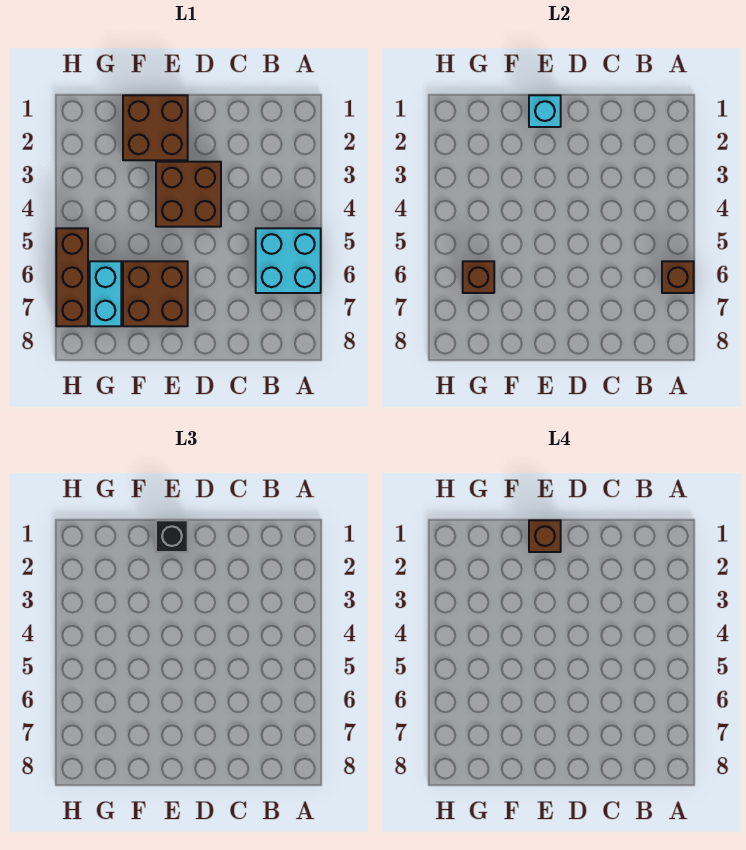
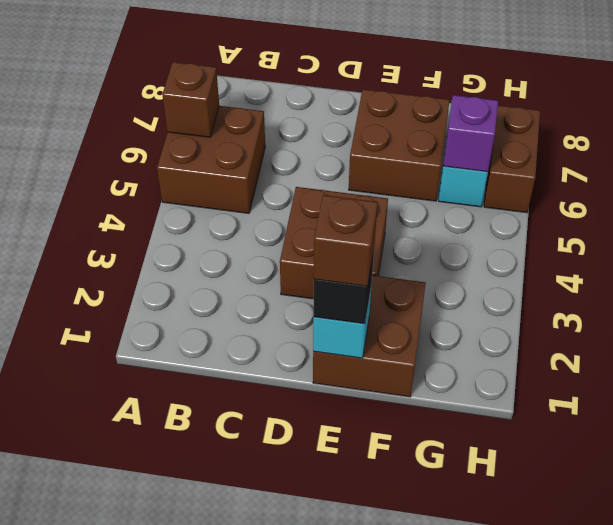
cyan 2x2 brick [256,228,321,293] -> brown 2x2 brick [157,106,265,213]
brown 1x1 brick [463,261,494,293] -> purple 1x1 brick [443,95,498,172]
brown 1x3 brick [56,228,88,326] -> brown 1x2 brick [484,105,540,213]

